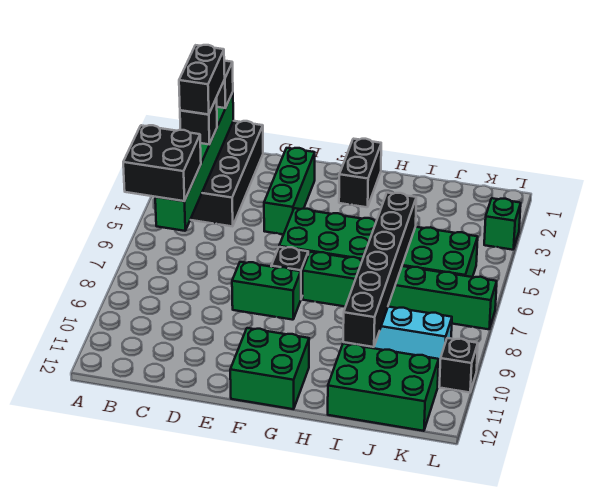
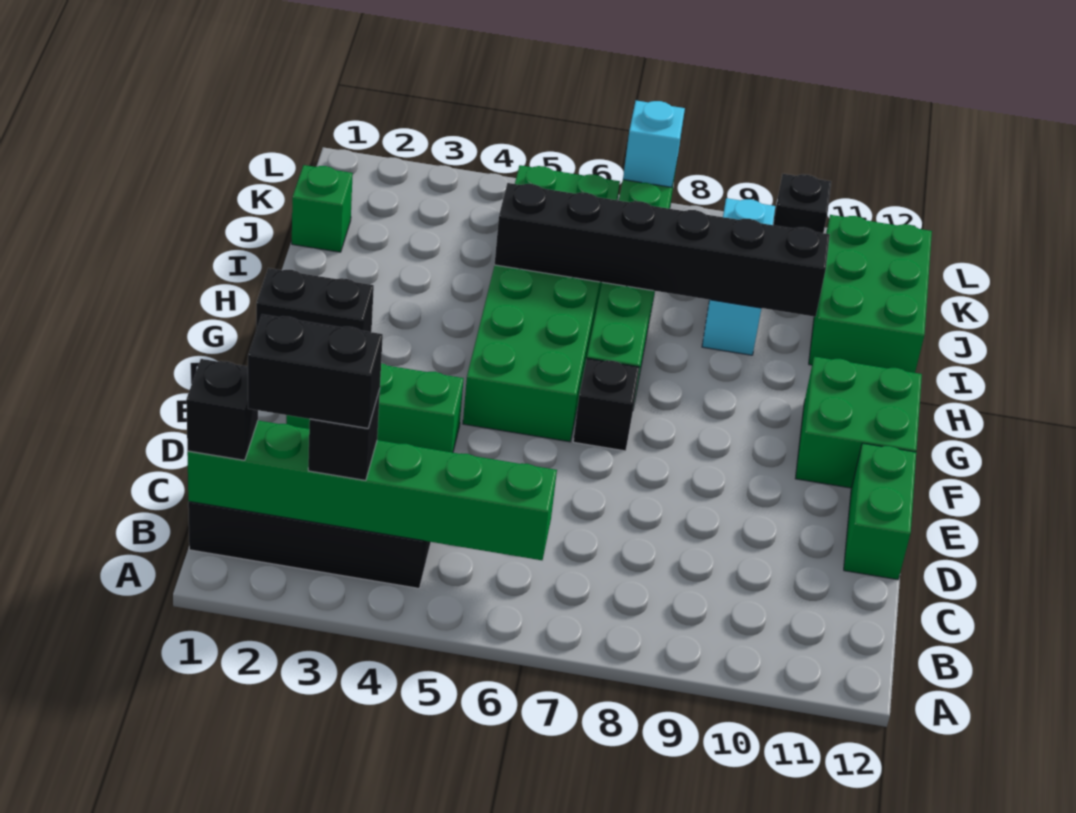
black 2x2 brick [123,125,201,201] -> none
green 1x2 brick [232,262,301,320] -> green 1x2 brick moved to [844,443,916,580]
green 1x1 brick [484,198,521,250] -> green 1x1 brick moved to [292,165,353,252]
none -> cyan 1x1 brick [623,101,685,187]

